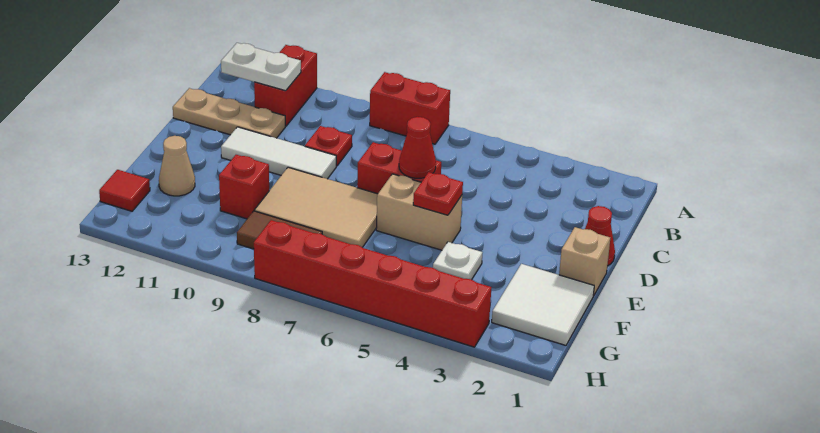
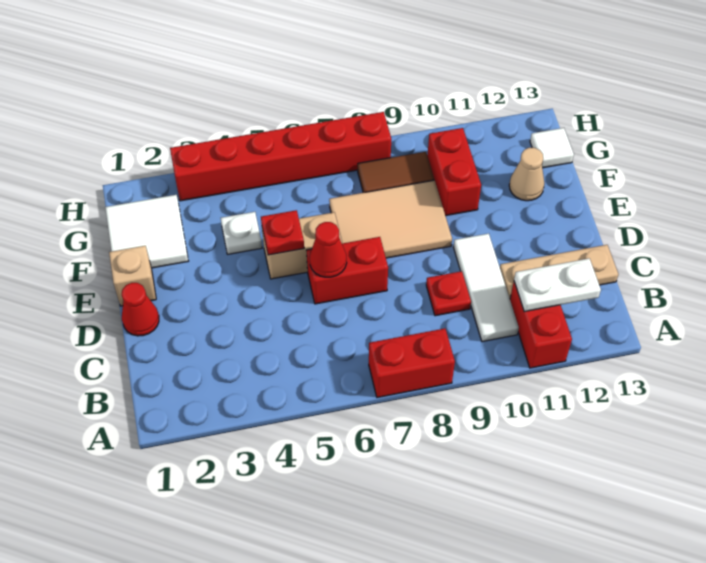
white 1x3 tile [221,127,336,179] -> white 1x3 tile turned to [454,234,519,342]
red 1x1 brick [219,155,269,219] -> red 1x2 brick [427,128,481,216]
red 1x1 tile [99,170,150,211] -> white 1x1 tile [530,128,574,168]

